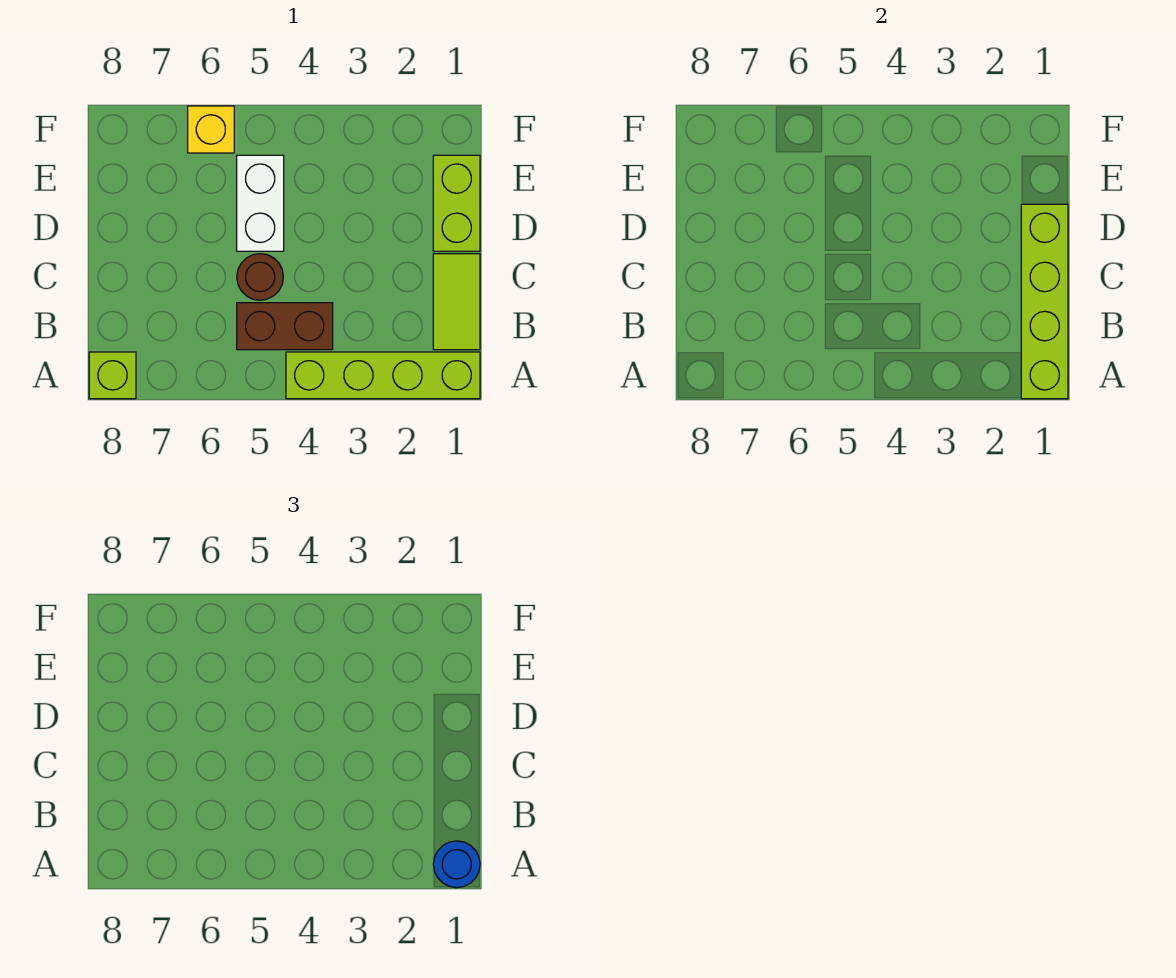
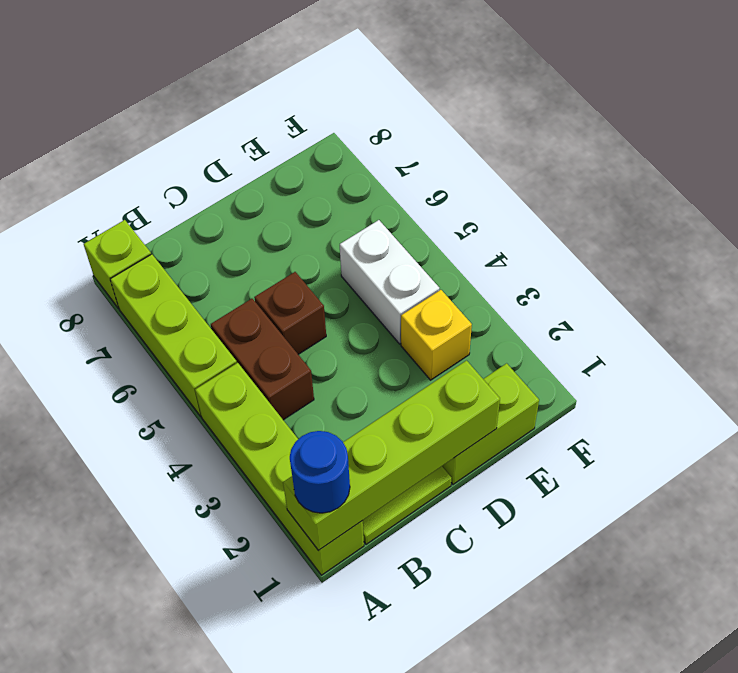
none -> lime 1x3 brick [110,254,237,416]
brown 1x1 round brick [237,254,283,300] -> brown 1x1 brick [254,272,326,354]
white 1x2 brick [237,155,284,251] -> white 1x2 brick turned to [340,220,439,344]
yellow 1x1 brick [188,106,234,153] -> yellow 1x1 brick moved to [401,290,472,380]

